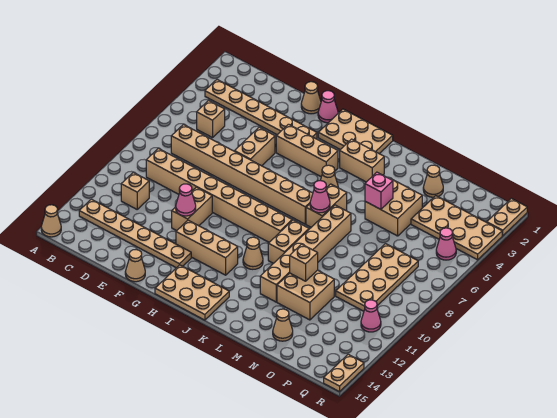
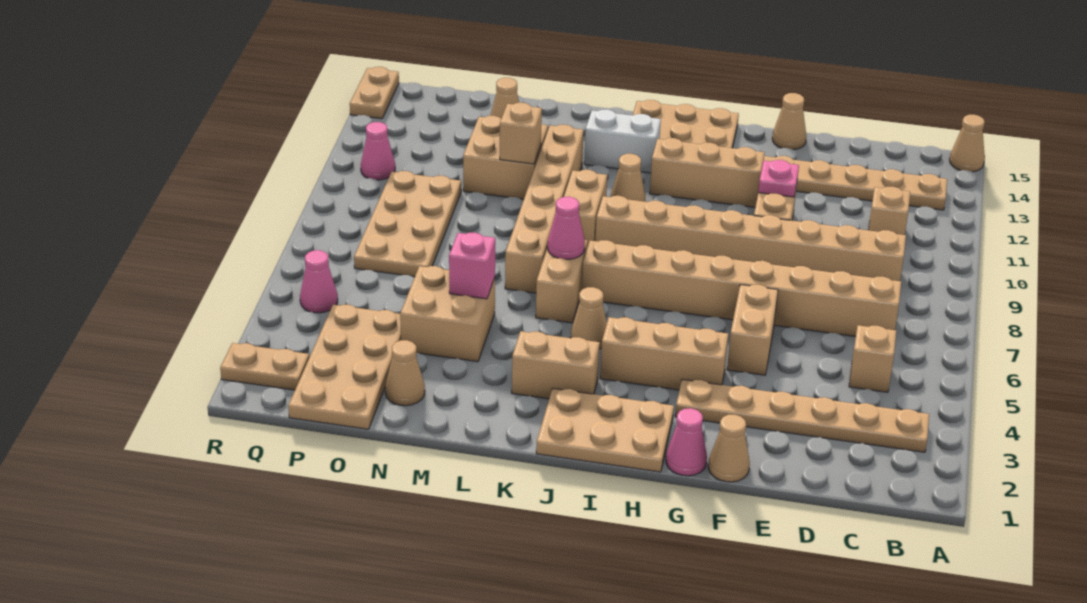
pink 1x1 cone [176,184,196,216] -> pink 1x1 plate [758,160,799,197]
none -> white 1x2 brick [584,109,661,173]
tan 2x4 plate [411,196,502,260] -> tan 2x4 plate turned to [288,305,401,429]
tan 1x2 plate [487,198,527,236] -> tan 1x2 plate turned to [220,343,309,390]

